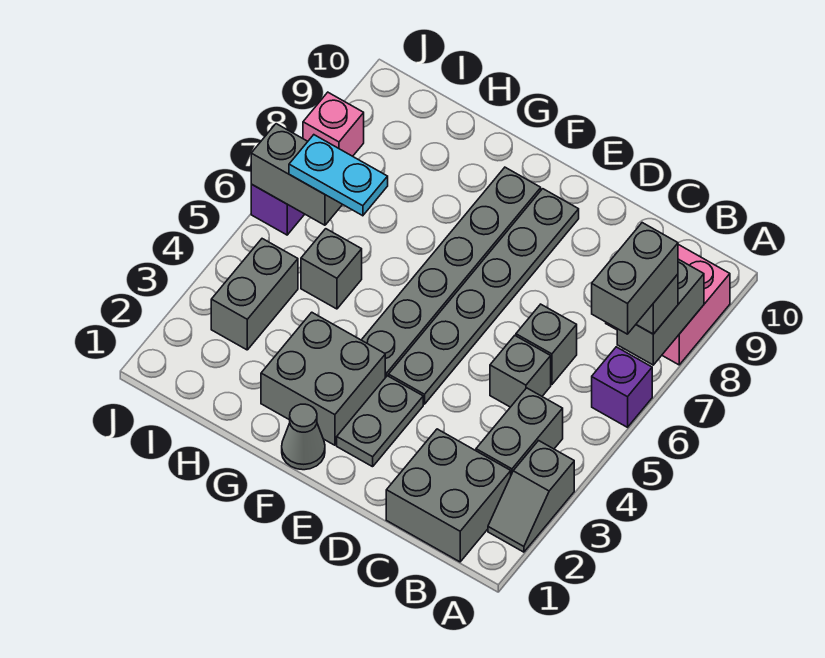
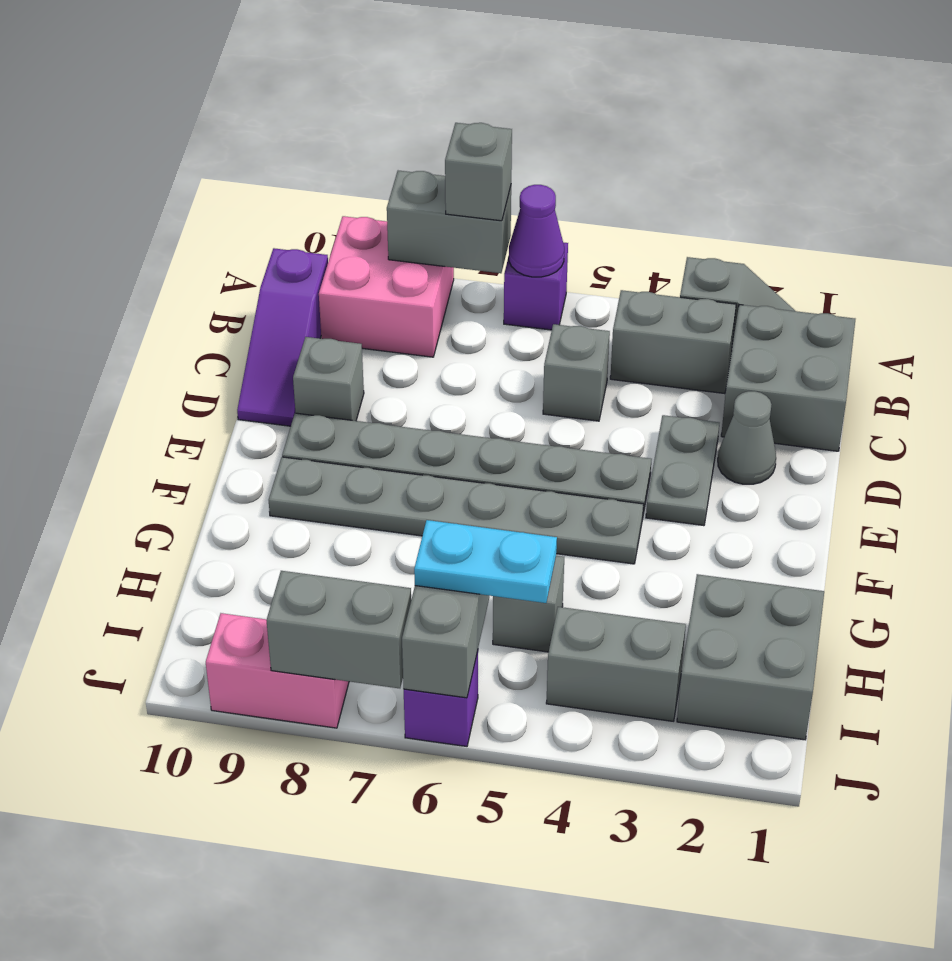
none -> purple 1x1 cone [509,185,564,277]
grey 1x2 brick [592,223,678,334] -> grey 1x2 brick moved to [266,571,411,688]
none -> purple 1x3 slope [237,248,328,426]
grey 1x1 brick [516,304,577,385] -> grey 1x1 brick moved to [293,337,364,421]
grey 1x2 plate [337,376,423,467] -> grey 1x2 plate turned to [646,415,719,526]
grey 1x1 cone [282,404,325,470] -> grey 1x1 cone moved to [718,391,776,484]
grey 2x2 brick [261,312,385,445] -> grey 2x2 brick moved to [677,574,824,740]
cyan 1x2 plate [289,135,388,216] -> cyan 1x2 plate turned to [414,520,557,603]
pink 1x1 brick [303,92,364,156] -> pink 1x2 brick [206,613,349,728]

